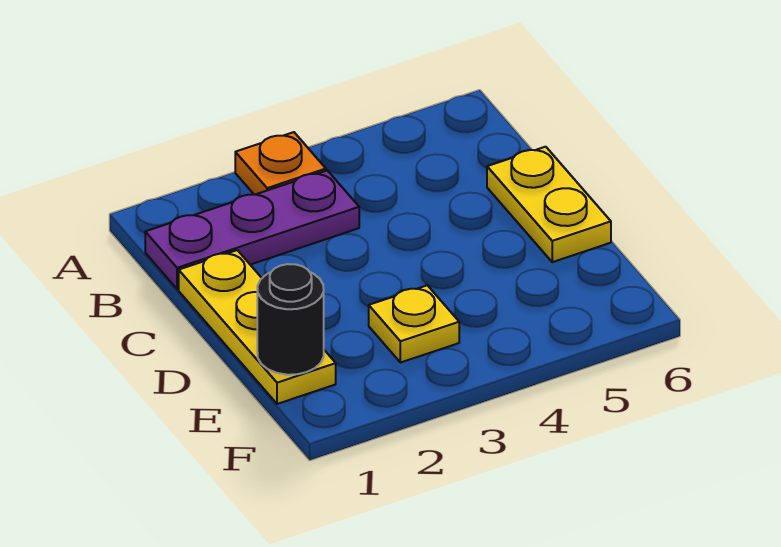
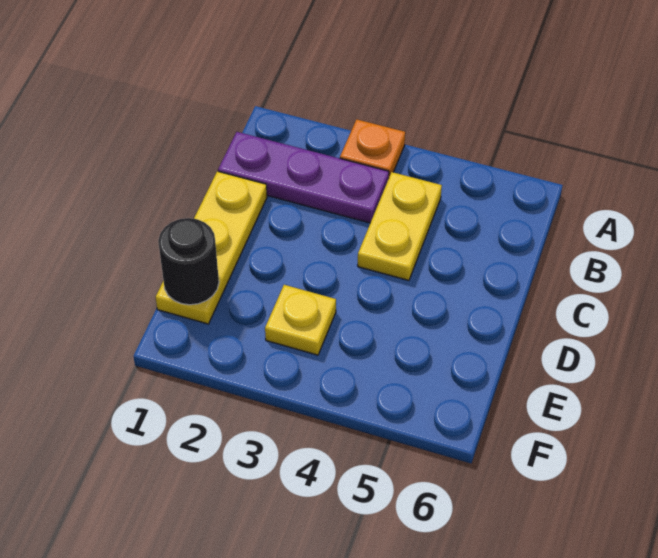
yellow 1x2 plate [487,147,611,262] -> yellow 1x2 plate moved to [358,172,442,281]

